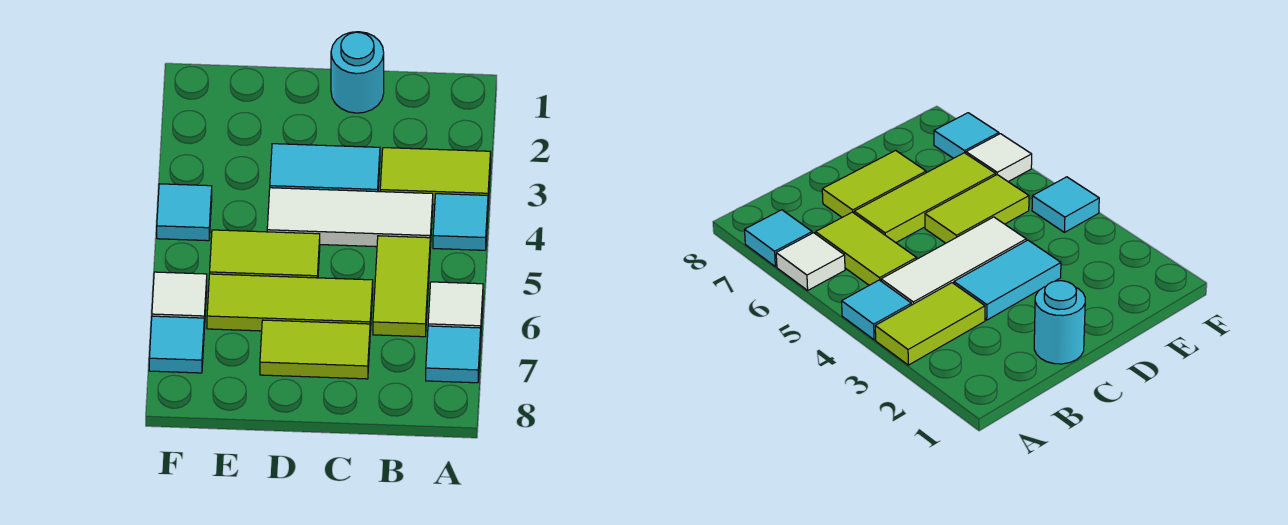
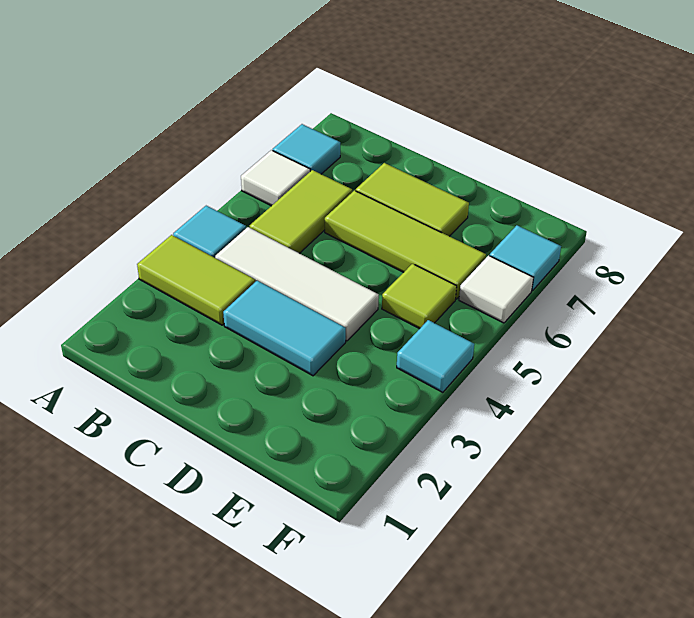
cyan 1x1 round brick [331,32,384,113] -> none
lime 1x2 tile [210,230,320,278] -> lime 1x1 tile [382,264,457,329]

